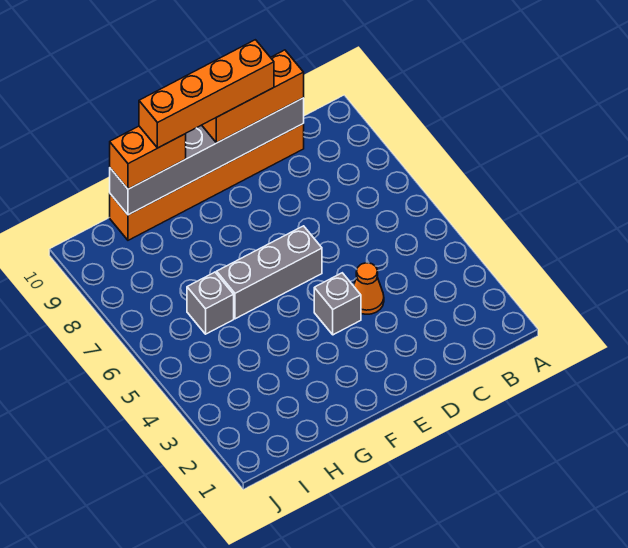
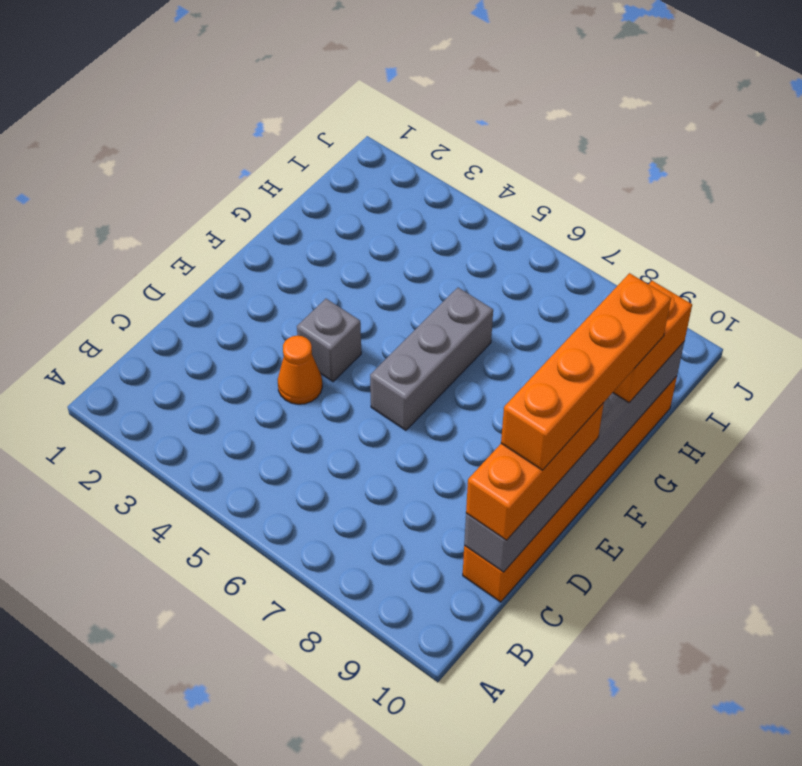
grey 1x1 brick [187,272,234,334] -> none

